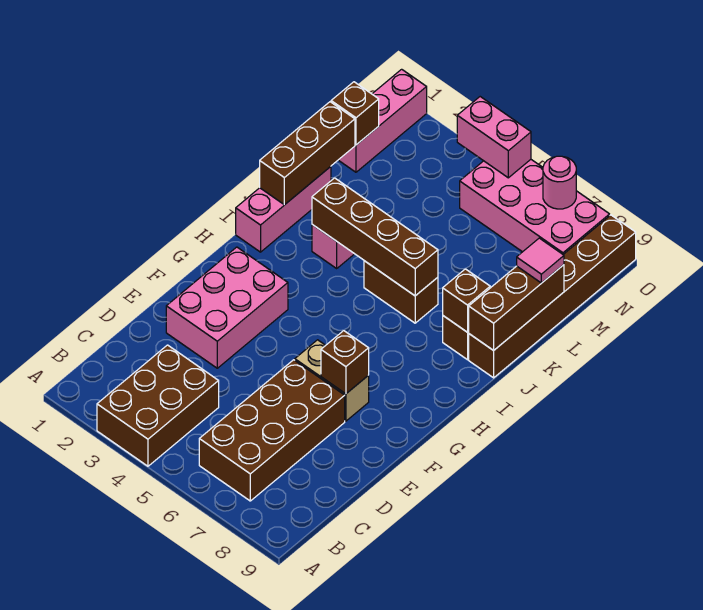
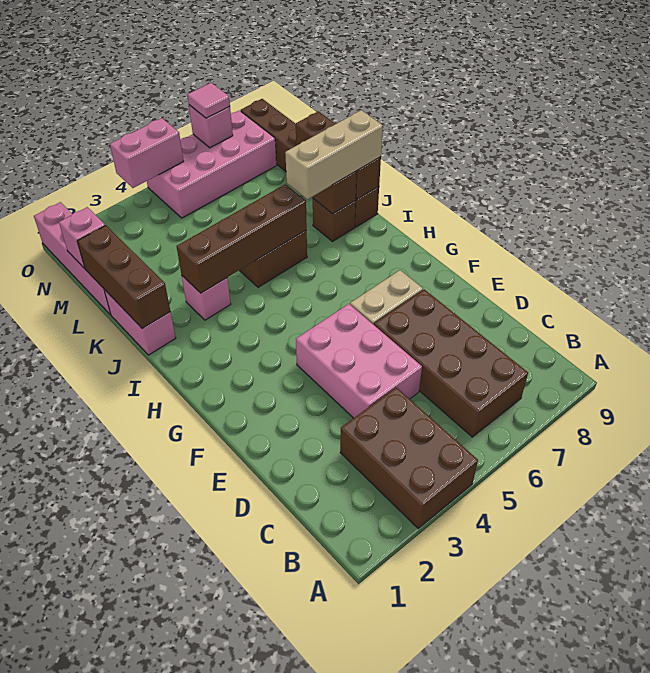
pink 2x3 brick [166,247,288,368] -> pink 2x3 brick moved to [296,304,422,418]
brown 1x1 brick [321,331,369,394] -> none
pink 1x3 brick [236,167,331,252] -> pink 1x2 brick [104,289,176,355]
none -> tan 1x3 brick [285,110,383,199]
pink 1x1 tile [517,238,564,283] -> pink 1x1 tile moved to [187,83,230,118]
pink 1x3 brick [339,69,427,172] -> pink 1x4 brick [34,202,111,315]
brown 1x1 brick [331,82,379,145] -> pink 1x1 brick [59,207,105,269]
pink 1x1 round brick [543,156,576,209] -> pink 1x1 brick [189,105,233,148]

